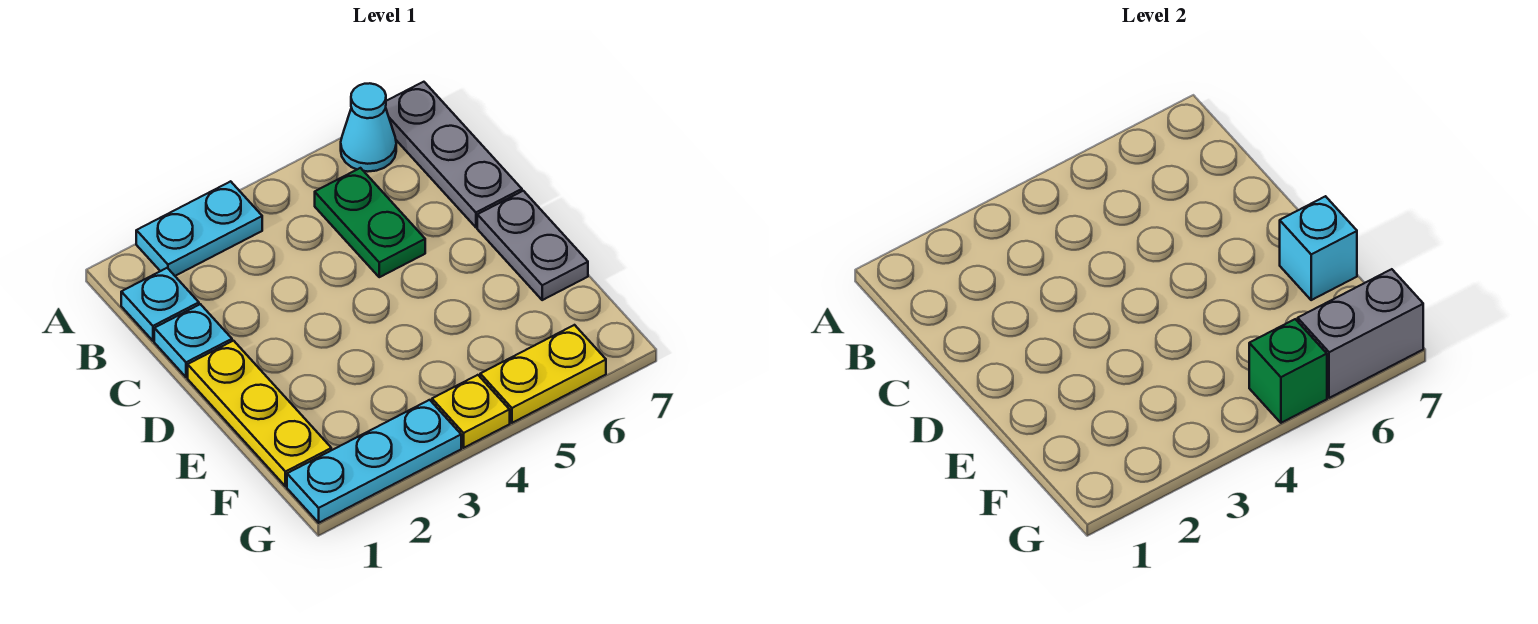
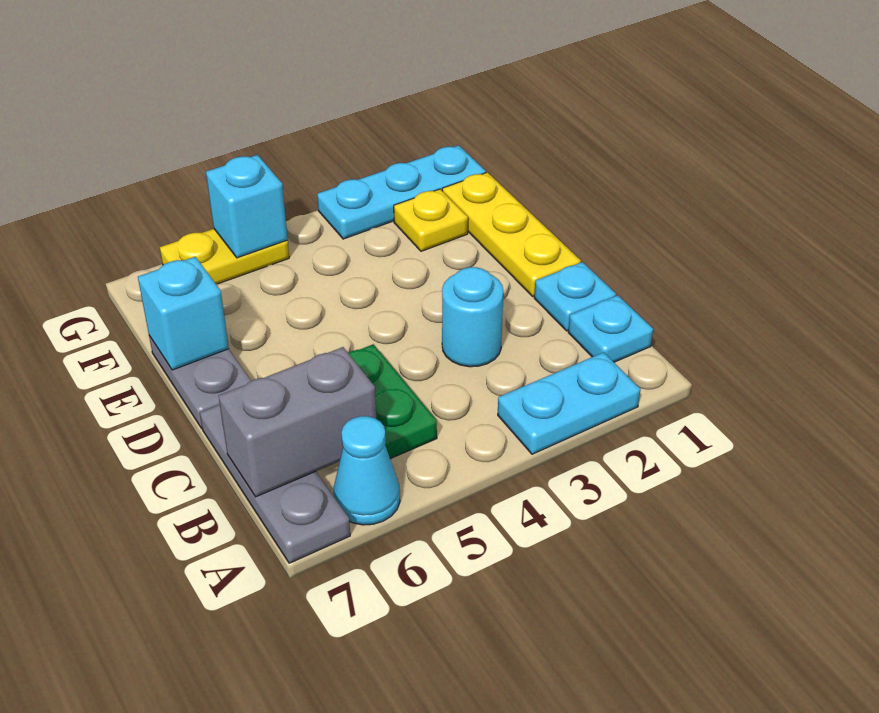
none -> cyan 1x1 round brick [442,267,503,367]
yellow 1x1 plate [432,375,510,448] -> yellow 1x1 plate moved to [394,189,468,251]
green 1x1 brick [1249,319,1327,423] -> cyan 1x1 brick [206,155,288,258]
grey 1x2 brick [1298,269,1423,398] -> grey 1x2 brick moved to [219,347,376,497]

